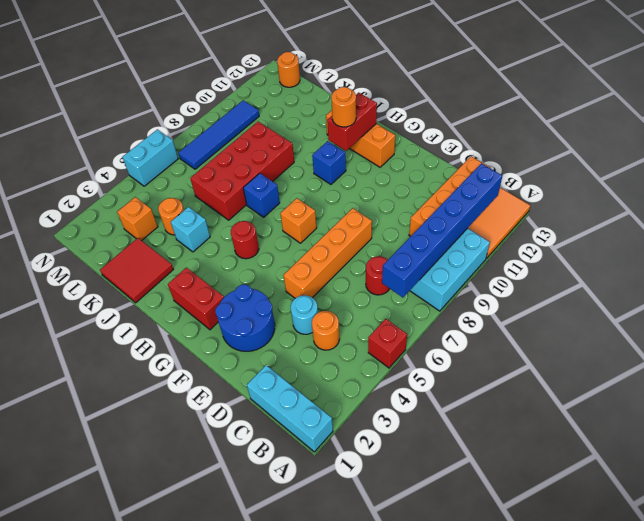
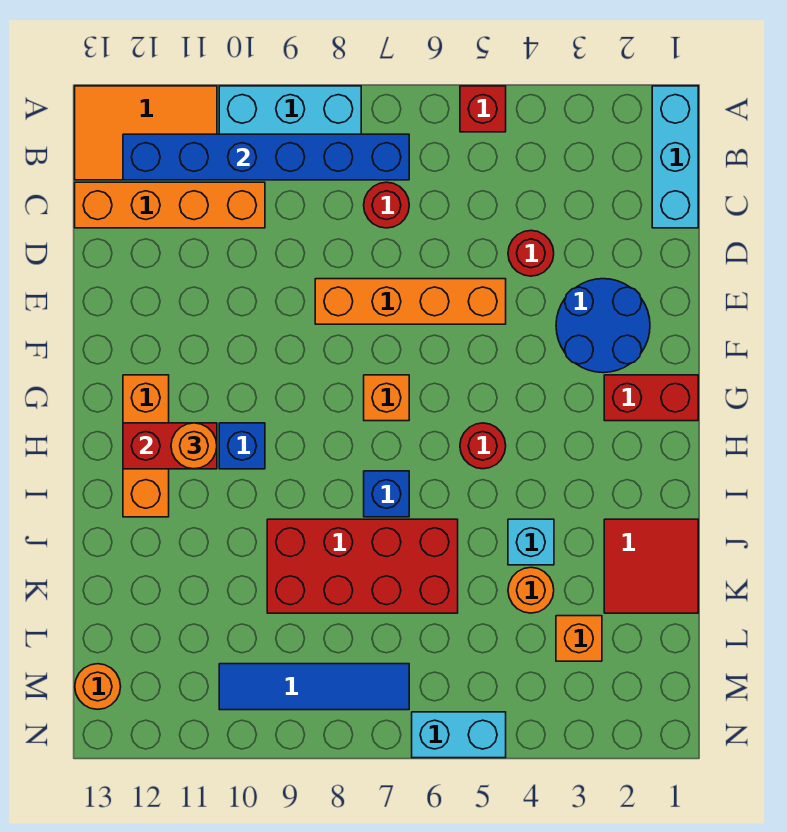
orange 1x1 round brick [312,311,339,350] -> none
cyan 1x1 round brick [291,295,318,334] -> red 1x1 round brick [508,231,554,276]
red 1x2 brick [168,268,224,330] -> red 1x2 brick turned to [604,375,698,421]

